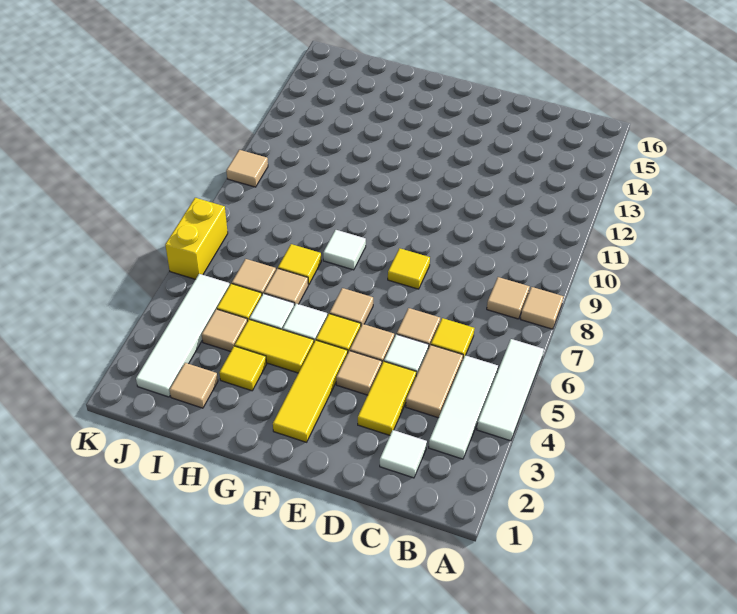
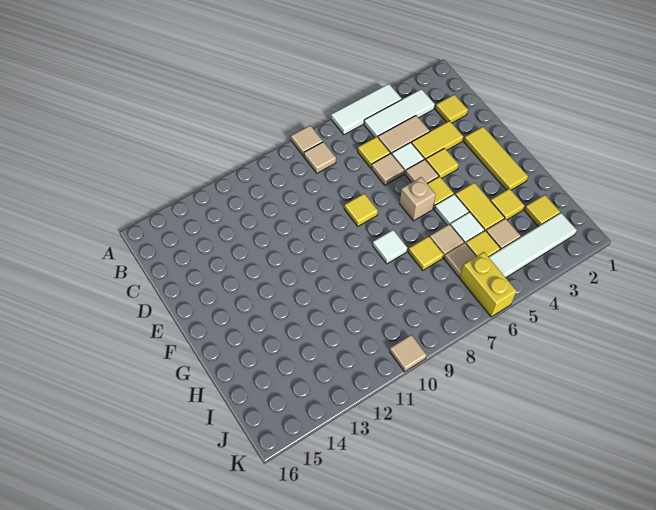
white 1x1 tile [380,430,427,478] -> yellow 1x1 tile [435,95,468,123]
tan 1x1 tile [336,351,382,395] -> yellow 1x1 tile [426,148,459,179]
yellow 1x3 tile [273,340,348,442] -> yellow 1x3 tile turned to [464,127,528,190]
tan 1x1 tile [330,288,373,325] -> tan 1x1 brick [400,177,436,221]
tan 1x1 tile [170,363,218,408] -> yellow 1x1 tile [524,195,560,226]
yellow 1x2 brick [165,198,228,279] -> yellow 1x2 brick turned to [460,252,517,317]

